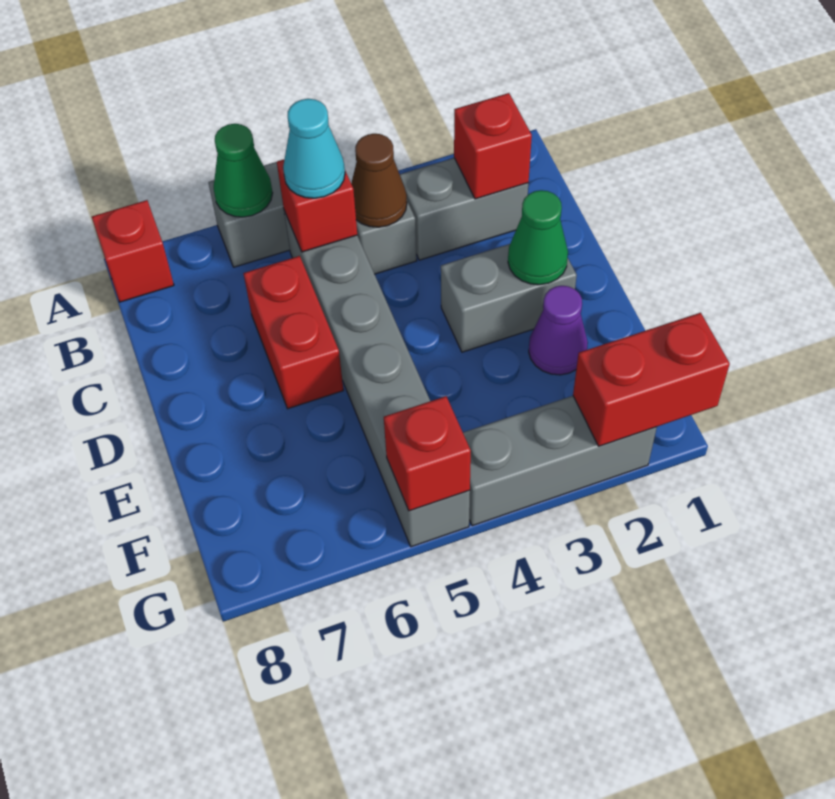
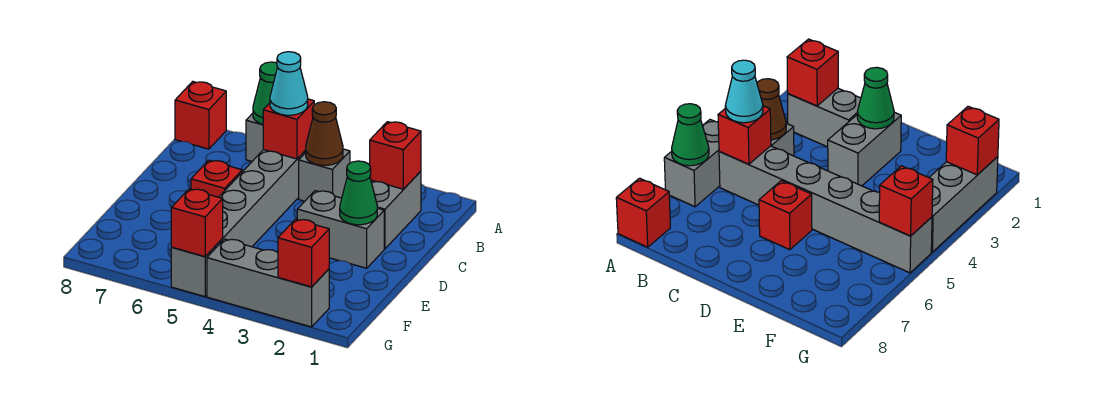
grey 1x2 brick [400,158,528,260] -> grey 1x2 brick turned to [371,171,421,249]
red 1x2 brick [243,256,344,409] -> red 1x1 brick [191,160,242,197]
purple 1x1 cone [529,286,588,375] -> none
red 1x2 brick [573,313,730,446] -> red 1x1 brick [278,219,329,287]

